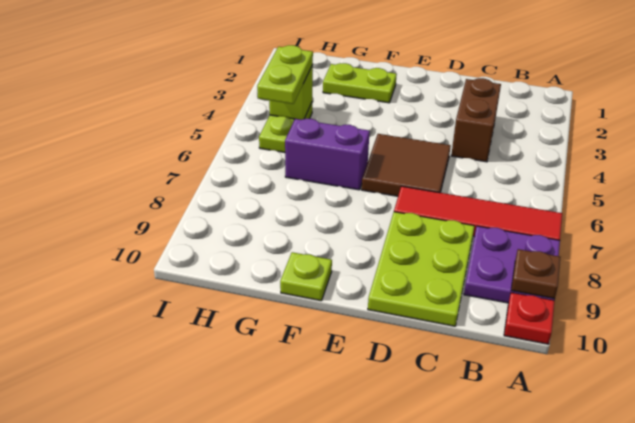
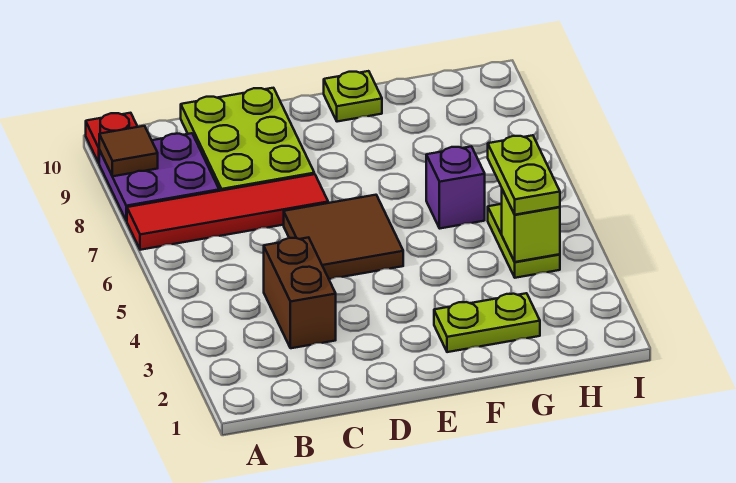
brown 1x1 plate [511,249,560,299] -> brown 1x1 tile [99,126,158,176]
purple 1x2 brick [285,119,370,190] -> purple 1x1 brick [426,146,485,228]

